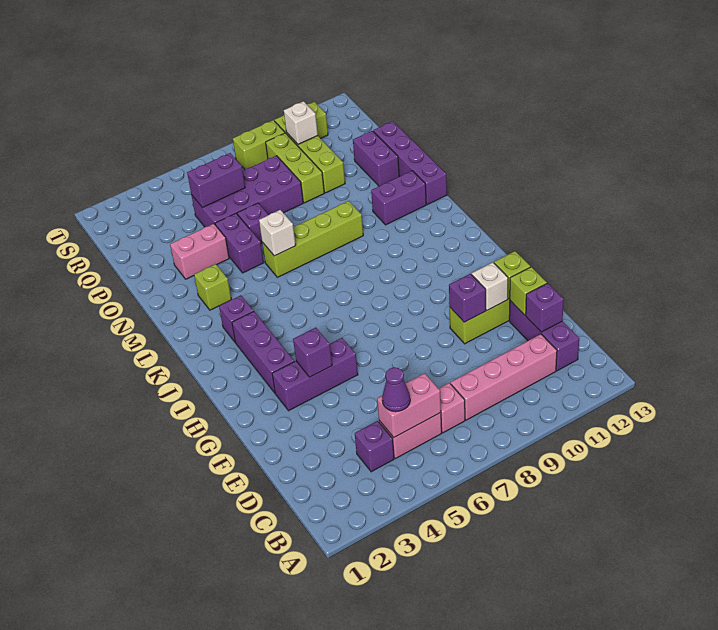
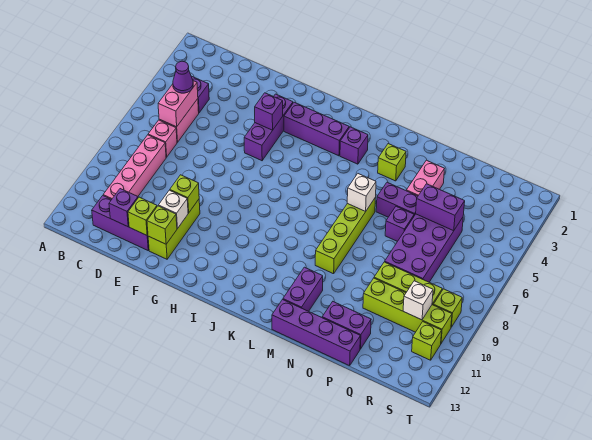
purple 1x1 brick [449,274,486,322] -> lime 1x1 brick [170,175,199,213]
purple 1x2 brick [187,153,245,208] -> purple 1x2 brick turned to [416,184,465,231]
lime 1x2 brick [233,120,285,169] -> lime 1x1 brick [434,289,462,327]

